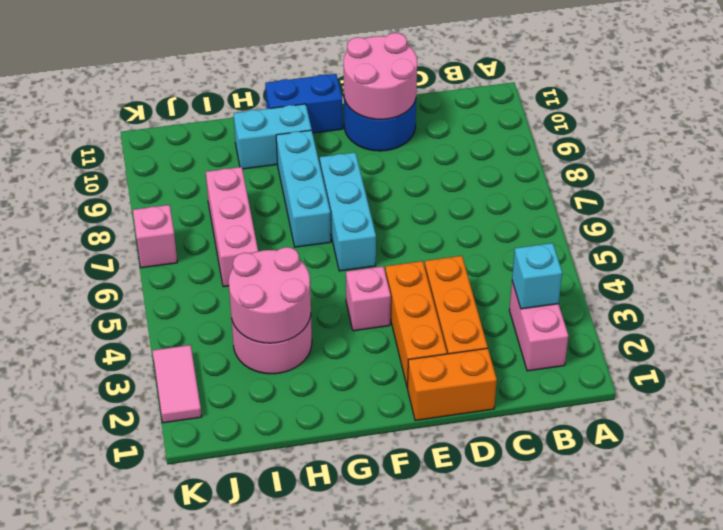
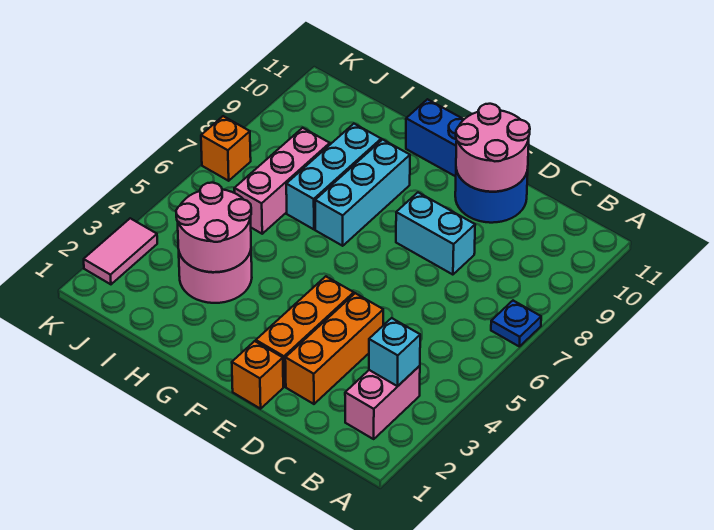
none -> blue 1x1 plate [491,301,541,346]
orange 1x2 brick [408,348,497,421] -> orange 1x1 brick [232,341,283,409]
pink 1x1 brick [346,266,391,331] -> none
cyan 1x3 brick [320,152,376,271] -> cyan 1x3 brick moved to [286,124,381,229]
cyan 1x2 brick [233,104,312,169] -> cyan 1x2 brick moved to [396,193,475,275]
pink 1x1 brick [133,205,177,268] -> orange 1x1 brick [201,116,251,181]

